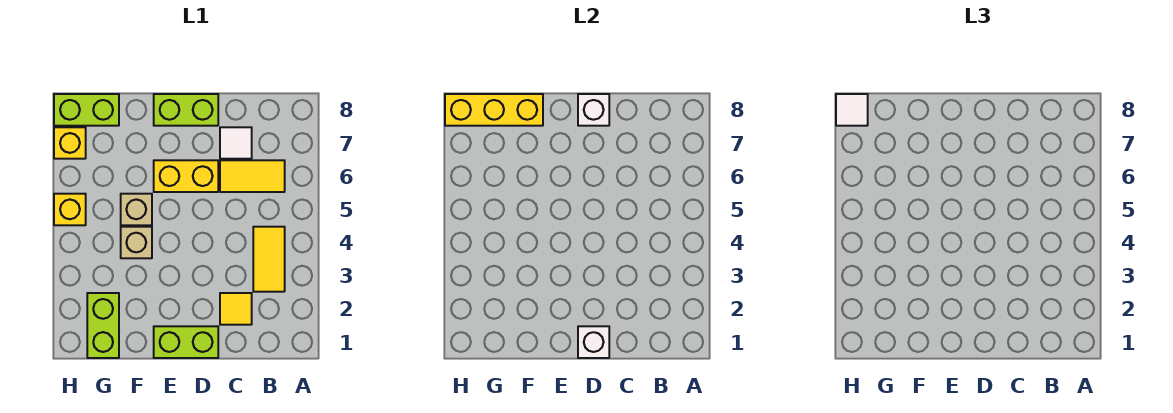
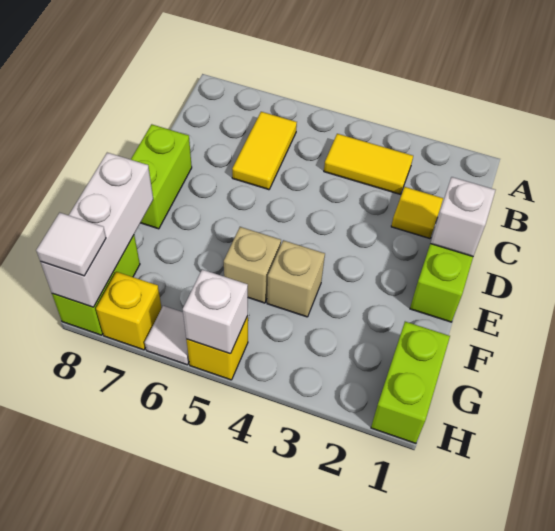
white 1x1 tile [220,127,252,159] -> white 1x1 tile moved to [145,306,189,365]
yellow 1x2 brick [154,160,218,192] -> none
white 1x1 brick [578,94,609,126] -> white 1x1 brick moved to [183,270,248,354]
yellow 1x3 brick [445,94,543,126] -> white 1x3 brick [41,153,153,307]
lime 1x2 brick [87,293,119,358] -> lime 1x2 brick turned to [371,322,450,443]

